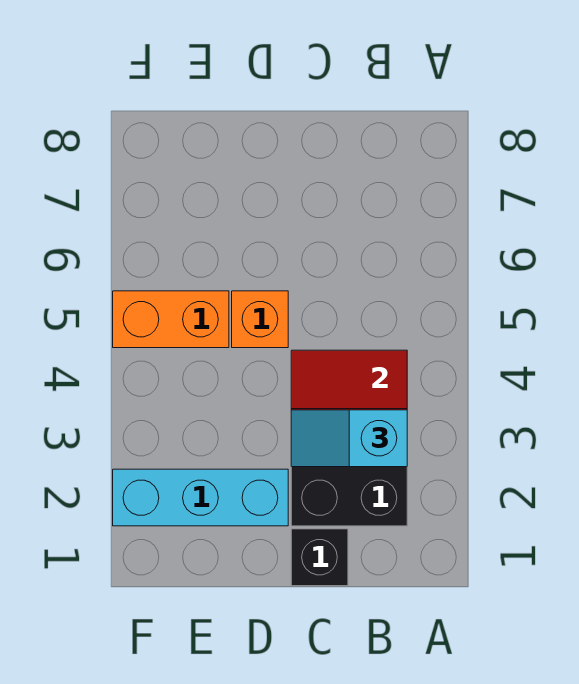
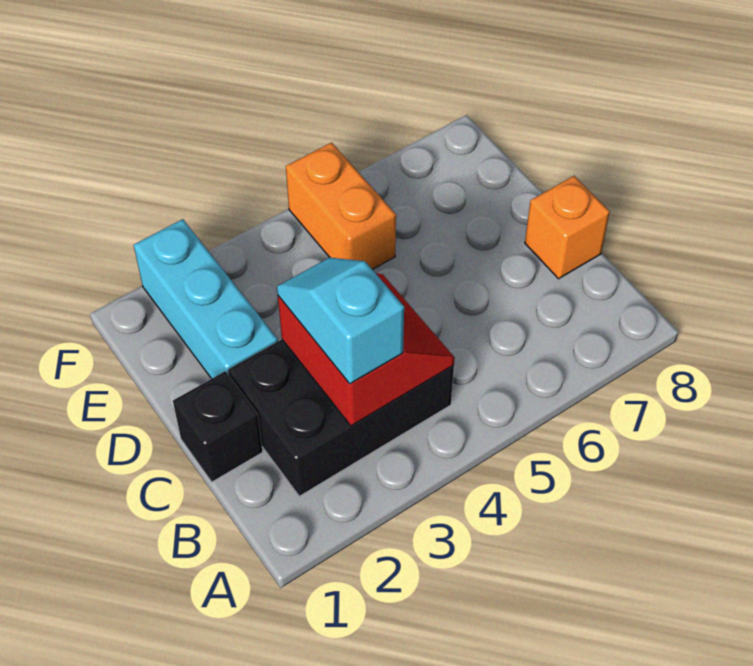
orange 1x1 brick [232,291,288,348] -> orange 1x1 brick moved to [525,176,610,279]

